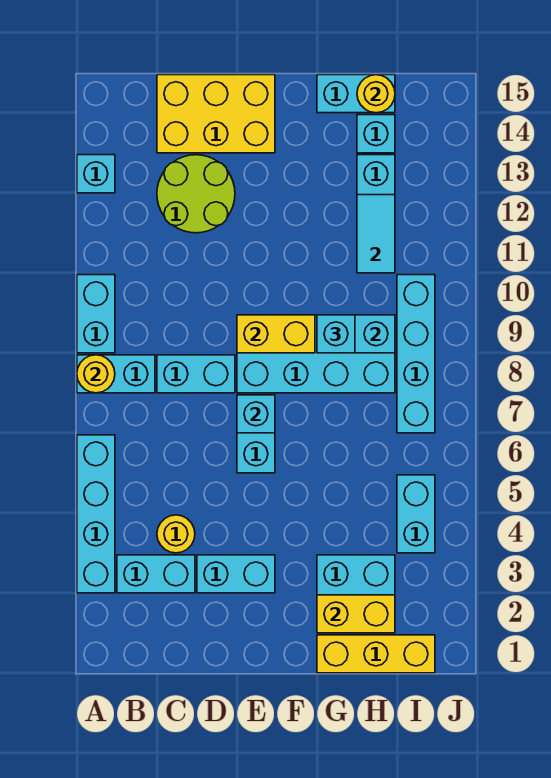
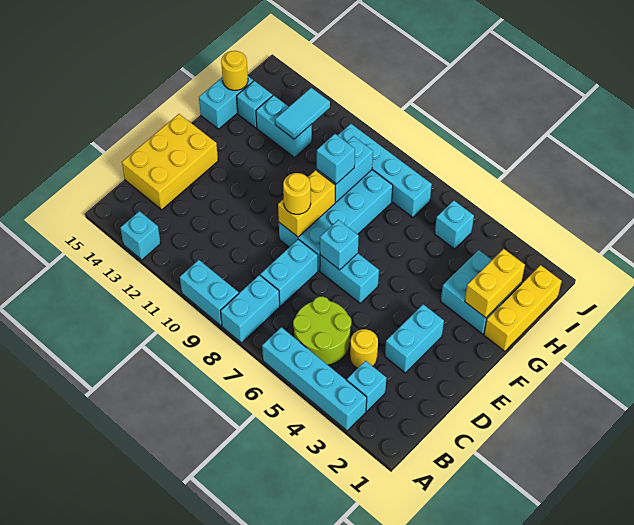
yellow 1x1 round brick [77,355,115,393] -> yellow 1x1 round brick moved to [283,173,311,214]
cyan 1x2 brick [117,555,195,593] -> cyan 1x1 brick [347,361,386,411]
lime 2x2 round brick [157,155,235,233] -> lime 2x2 round brick moved to [293,297,351,365]
cyan 1x2 tile [357,195,395,273] -> cyan 1x2 tile turned to [275,88,330,139]
cyan 1x2 brick [397,475,435,553] -> cyan 1x1 brick [435,201,474,249]

